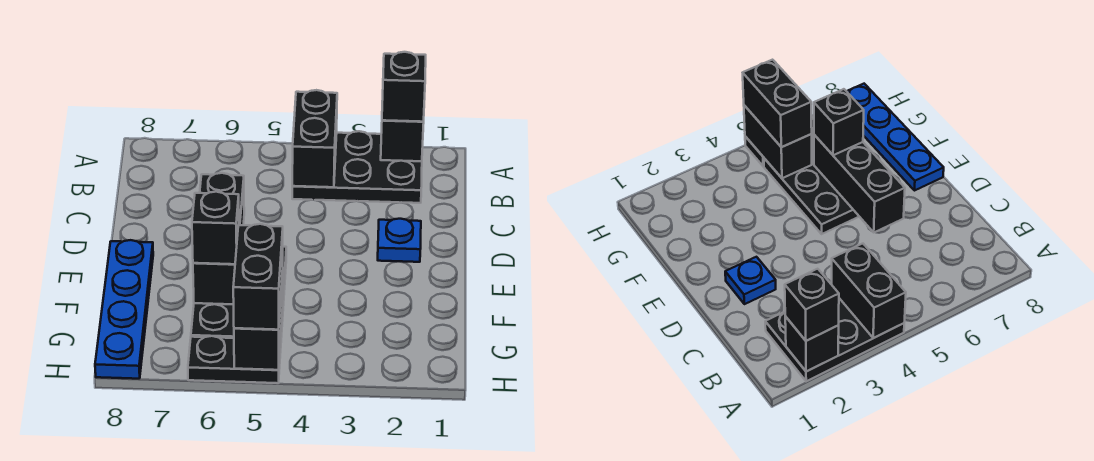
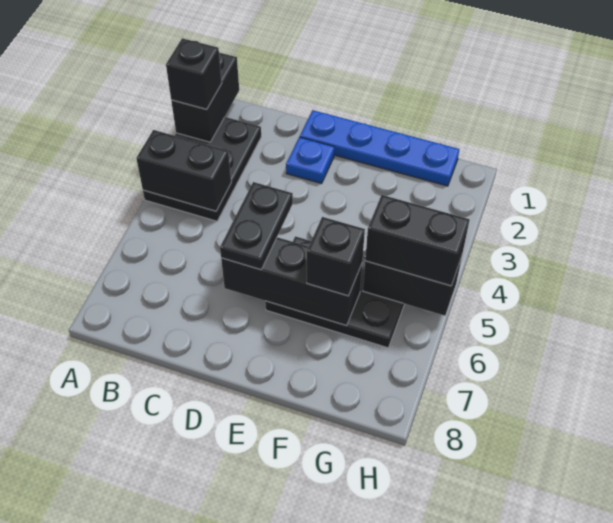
black 1x1 brick [381,120,424,161] -> black 1x2 brick [171,53,239,142]
blue 1x4 plate [95,240,153,379] -> blue 1x4 plate moved to [300,110,460,186]
black 1x2 plate [188,336,281,383] -> black 1x2 plate moved to [220,182,293,270]

